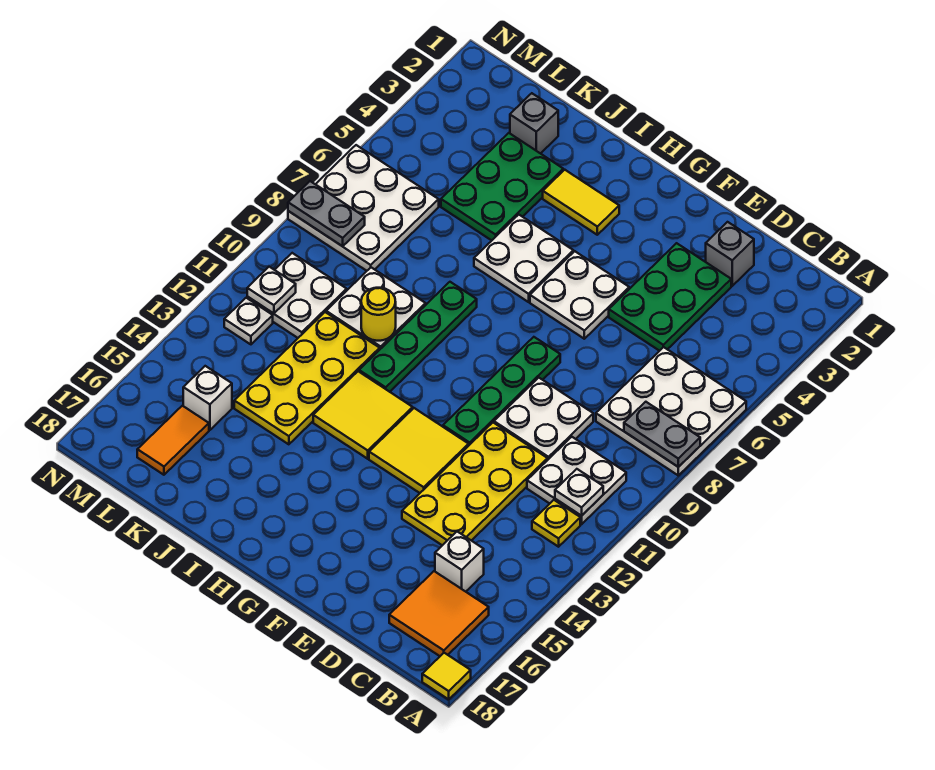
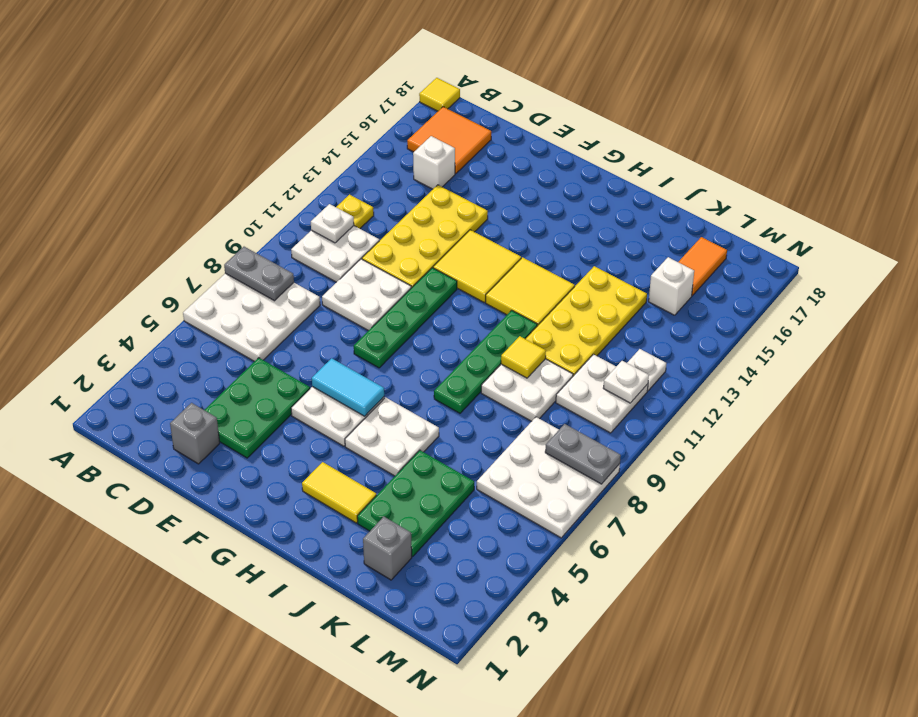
none -> cyan 1x2 tile [312,358,384,416]
yellow 1x1 round brick [361,288,396,341] -> yellow 1x1 tile [501,336,546,378]

